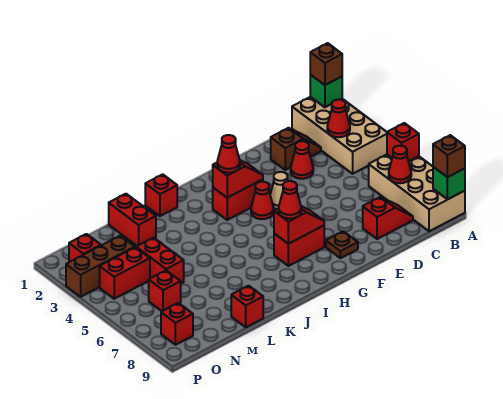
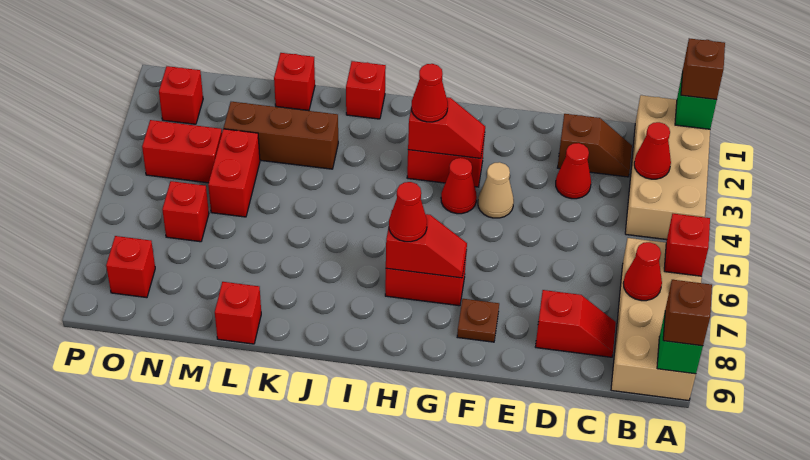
red 1x2 brick [109,194,156,246] -> red 1x1 brick [274,53,315,111]
brown 1x3 brick [66,236,135,297] -> brown 1x3 brick moved to [224,102,338,169]

